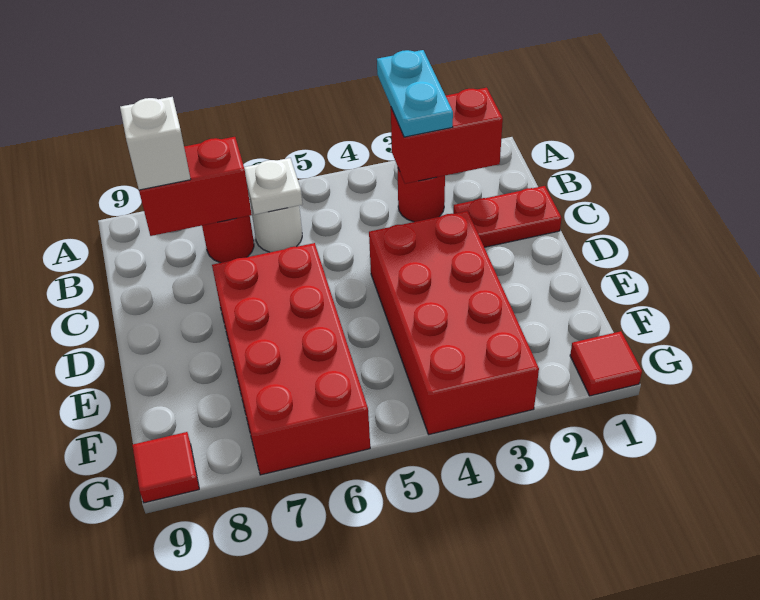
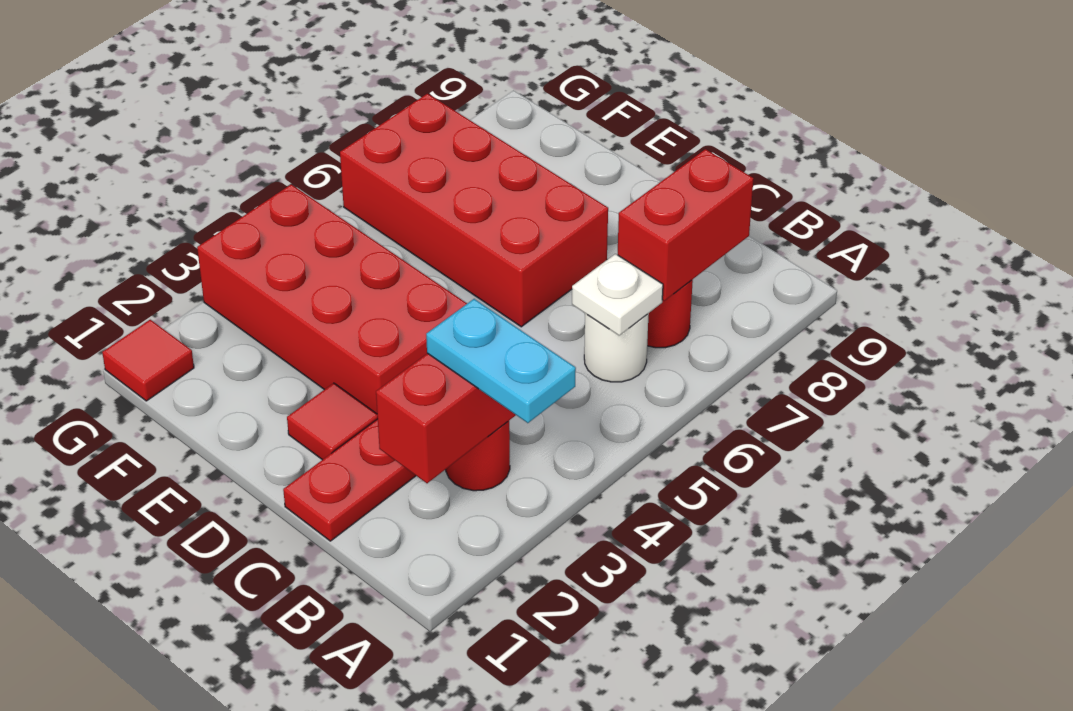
white 1x1 brick [120,97,191,190] -> none
red 1x1 tile [132,432,199,503] -> red 1x1 tile moved to [287,383,378,460]

